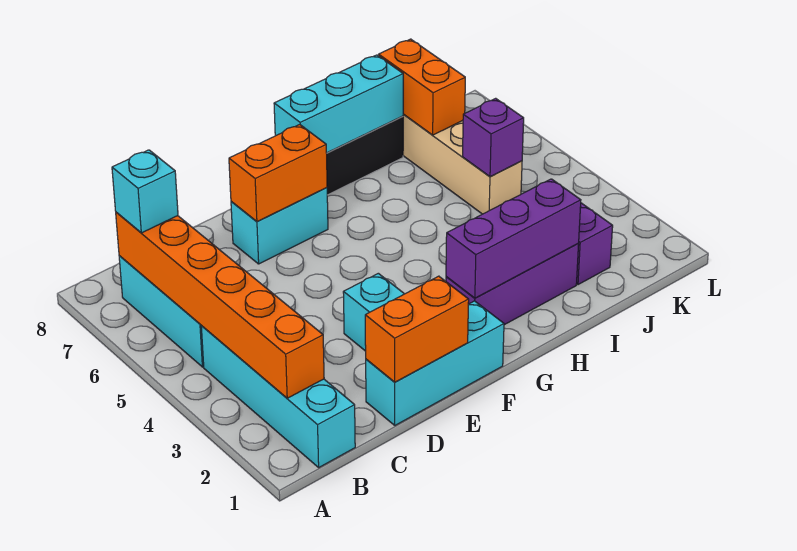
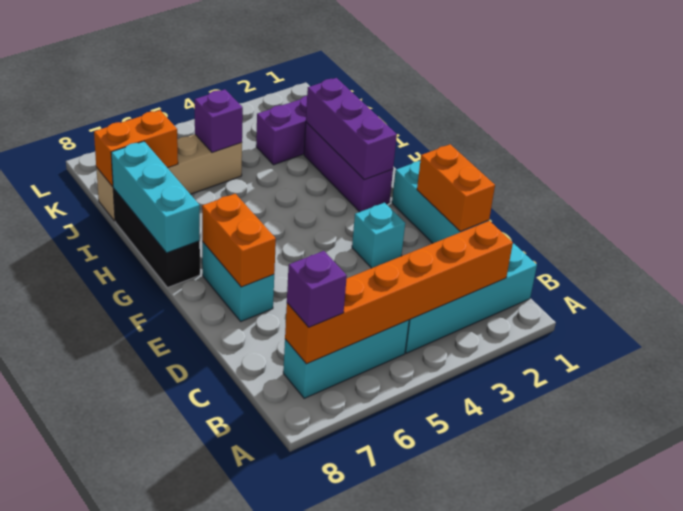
cyan 1x1 brick [112,150,178,233] -> purple 1x1 brick [287,251,347,327]

